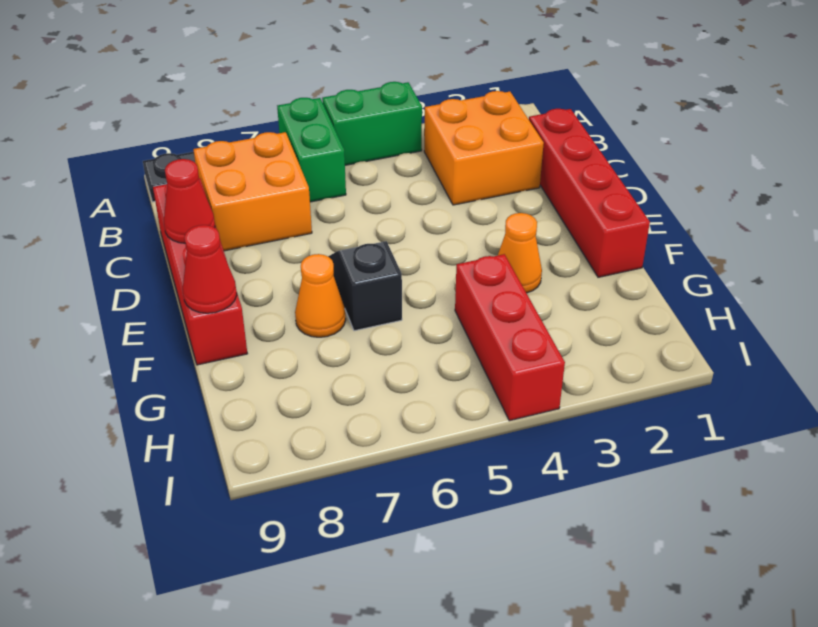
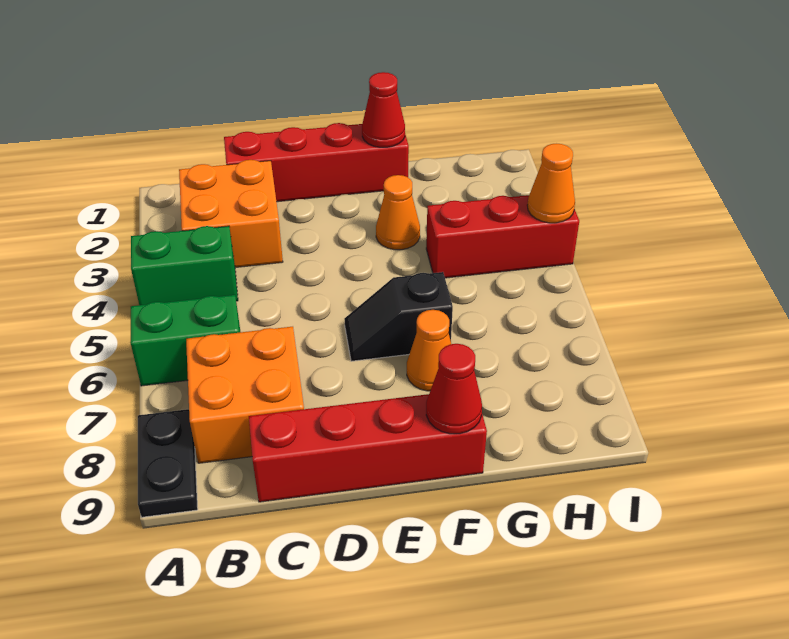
green 1x2 brick [322,82,422,165] -> green 1x2 brick turned to [131,226,238,305]
red 1x1 cone [164,159,215,243] -> red 1x1 cone moved to [362,72,405,147]
none -> orange 1x1 cone [527,144,575,223]

